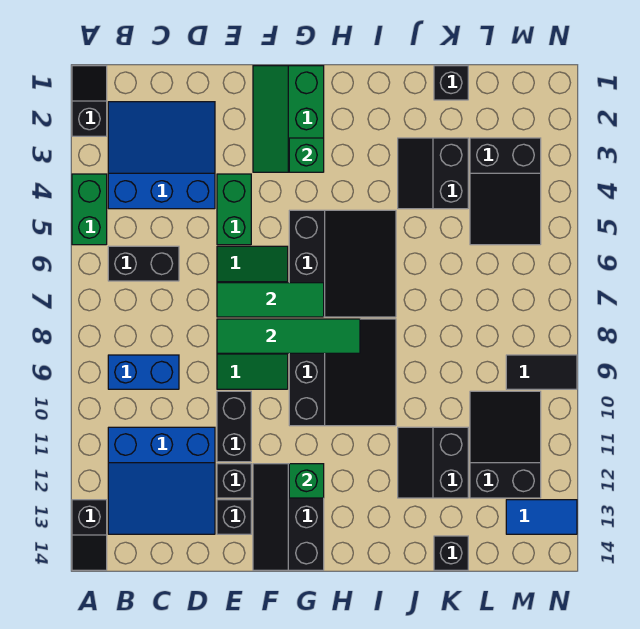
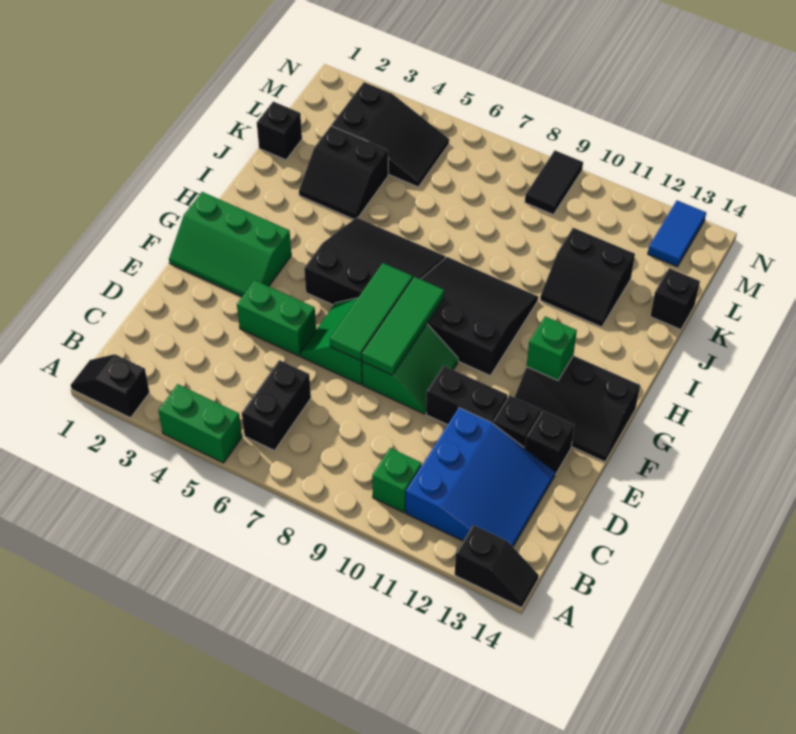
blue 3x3 slope [108,102,215,209] -> none
blue 1x2 brick [108,355,179,389] -> none
green 1x4 tile [217,319,360,353] -> green 1x3 tile [362,277,444,375]
green 1x1 brick [289,138,324,172] -> green 1x1 brick moved to [372,448,422,513]
black 2x3 slope [470,391,541,498] -> none

